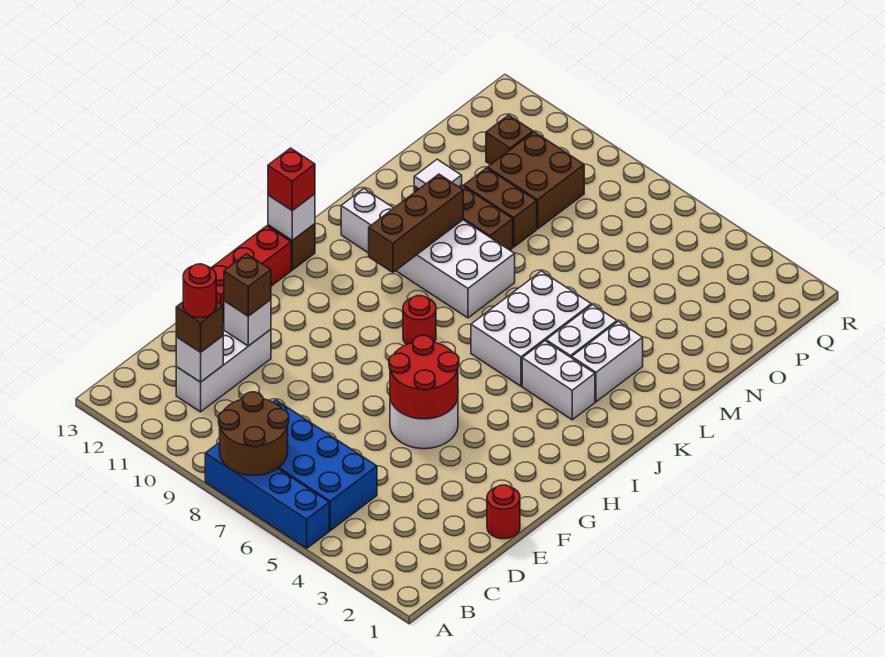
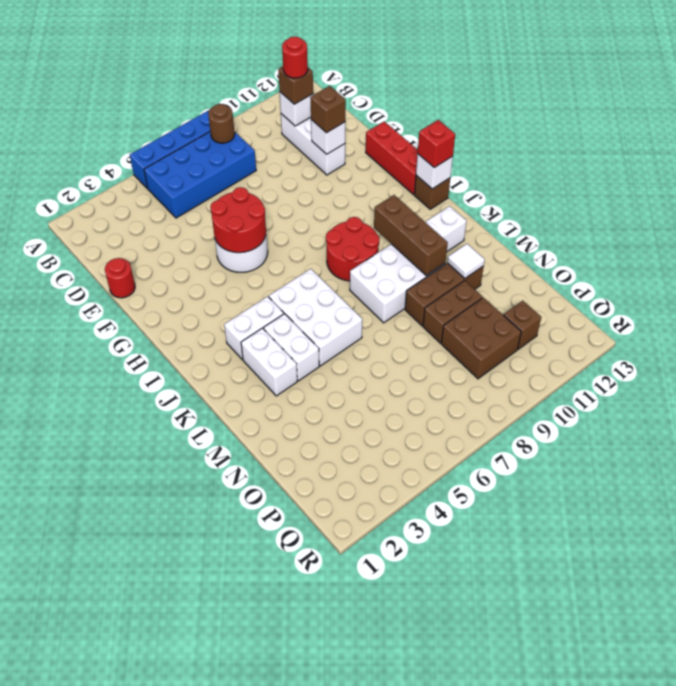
brown 2x2 round brick [219,392,289,475] -> brown 1x1 round brick [208,104,235,143]
red 1x1 round brick [403,296,436,345] -> red 2x2 round brick [326,217,379,281]

